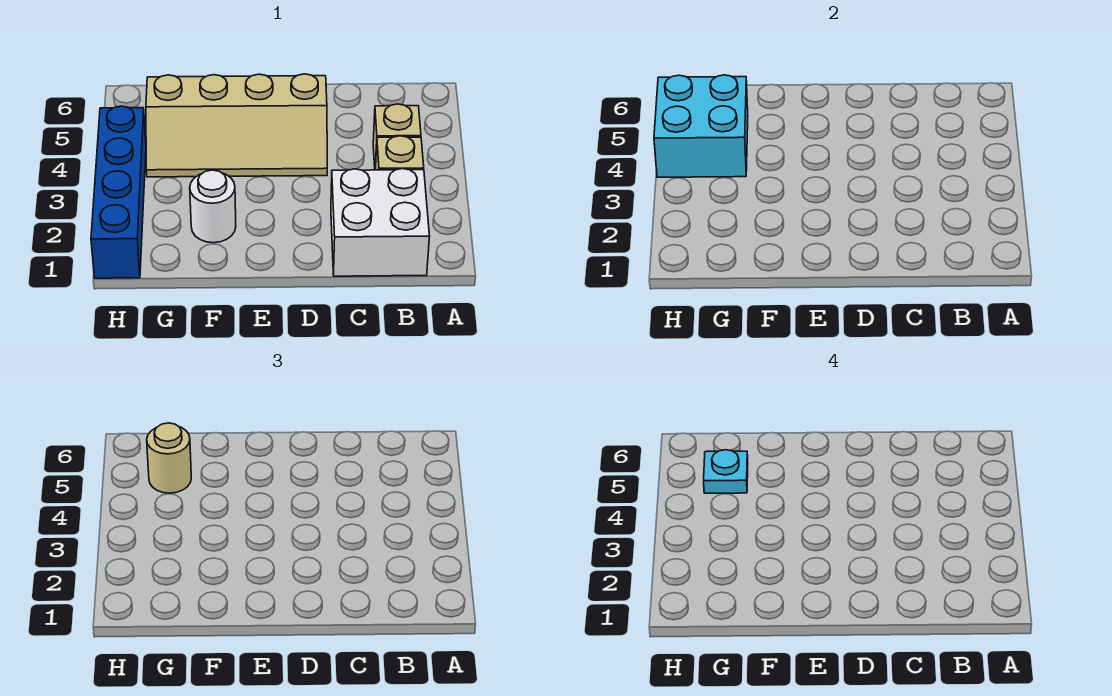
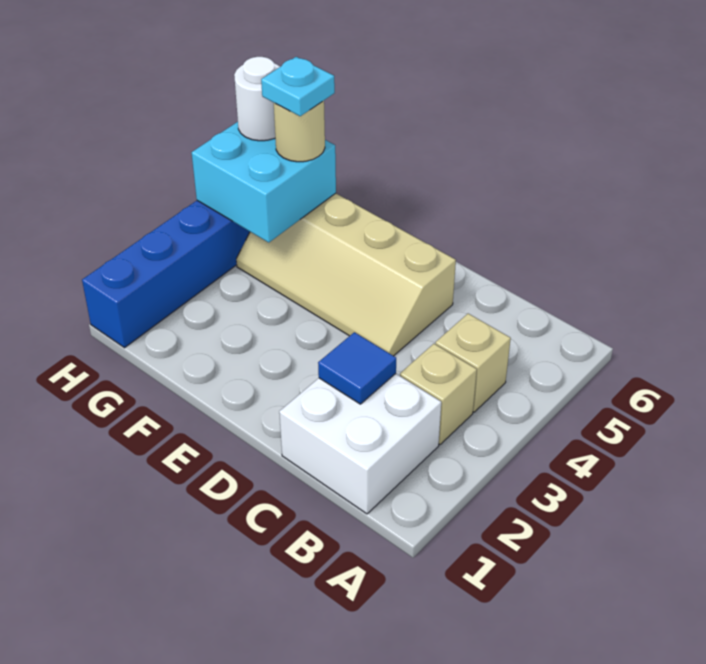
none -> blue 1x1 tile [318,332,396,404]
white 1x1 round brick [190,170,236,243] -> white 1x1 round brick moved to [234,57,280,141]

